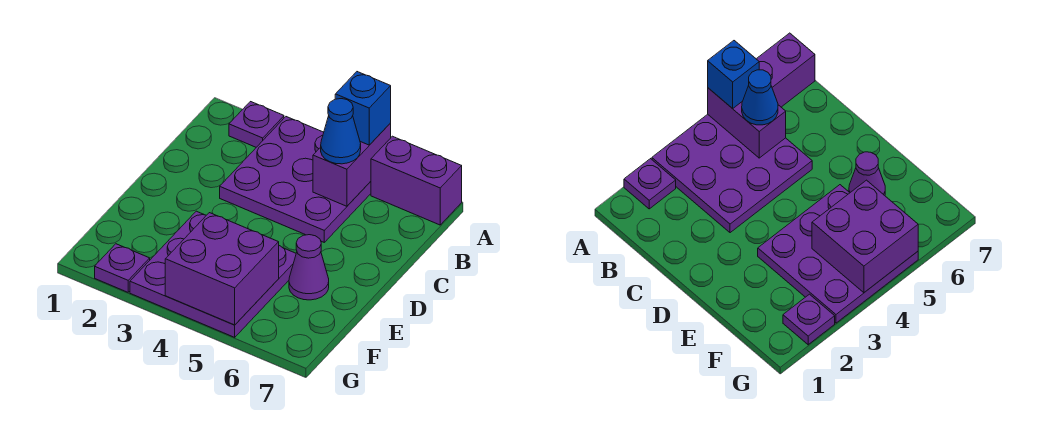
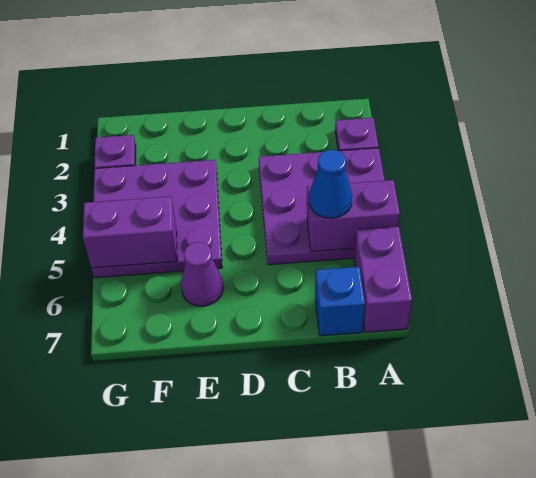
blue 1x1 brick [335,72,391,145] -> blue 1x1 brick moved to [315,267,365,336]
purple 2x2 brick [165,213,279,325] -> purple 1x2 brick [83,196,177,268]

